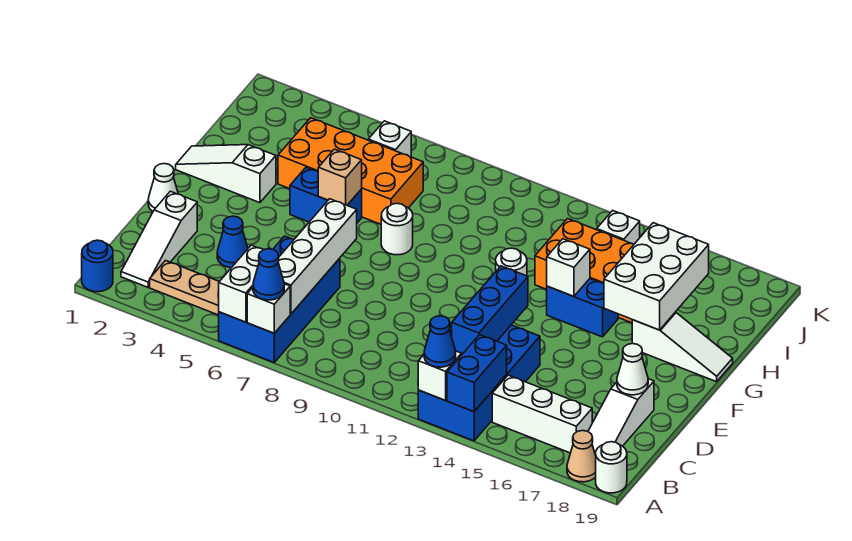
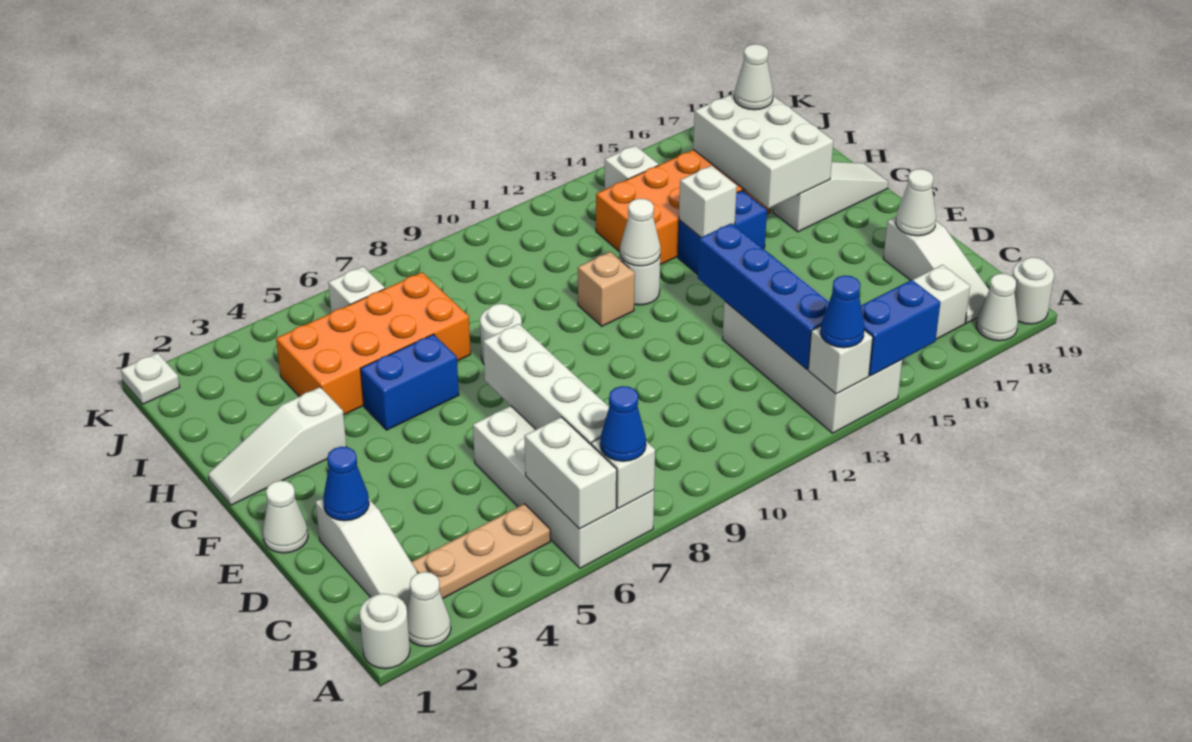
blue 1x1 round brick [82,240,113,292] -> white 1x1 round brick [360,593,410,669]
none -> white 1x1 cone [407,572,451,647]
blue 2x4 brick [219,236,340,362] -> white 2x4 brick [473,406,654,568]
blue 2x4 brick [418,325,540,441] -> white 2x4 brick [723,269,902,433]
blue 1x2 brick [447,335,507,412] -> blue 1x2 brick turned to [861,280,940,376]
tan 1x1 cone [567,431,596,482] -> white 1x1 cone [976,273,1018,341]
blue 1x3 brick [452,266,528,355] -> blue 1x4 brick [698,223,829,369]
blue 1x1 cone [217,216,248,268] -> blue 1x1 cone moved to [323,447,369,521]
tan 1x1 brick [318,149,362,205] -> tan 1x1 brick moved to [578,252,635,326]
none -> white 1x1 cone [620,199,661,266]
none -> white 1x1 cone [734,44,773,110]
none -> white 1x1 plate [121,353,180,404]

